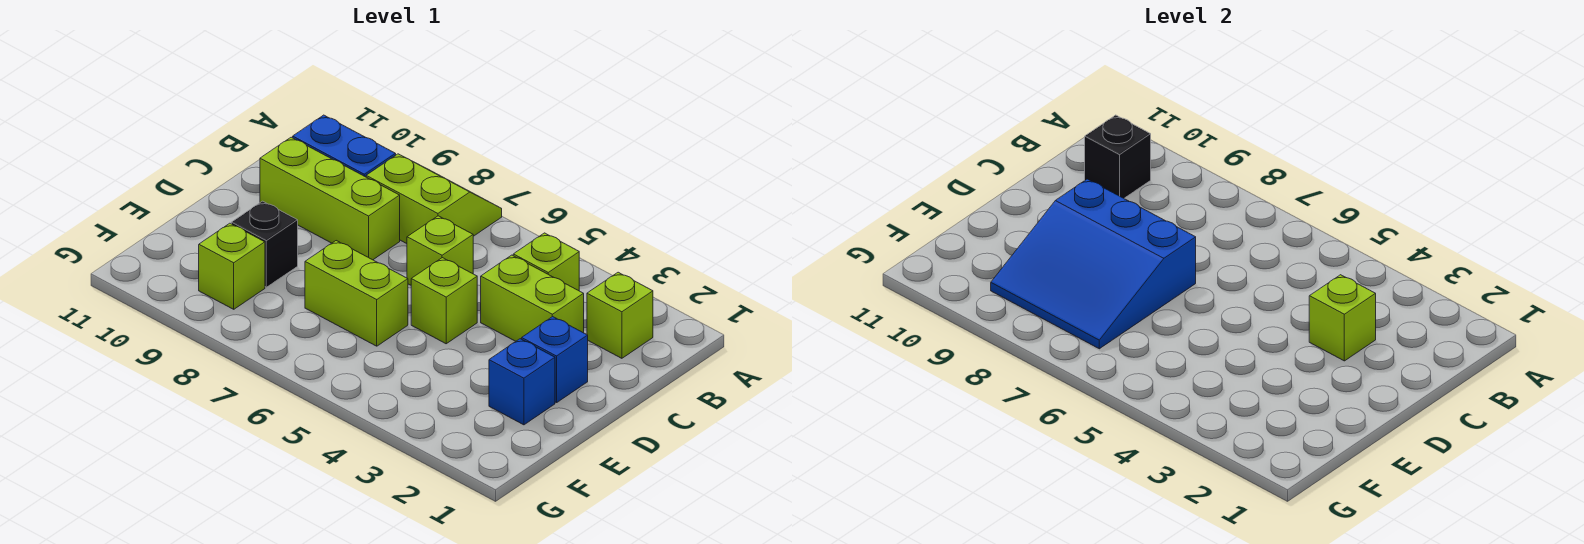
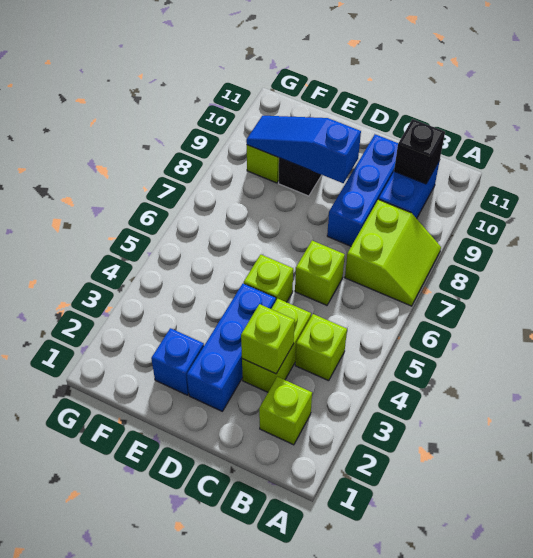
lime 1x3 brick [260,137,400,260] -> blue 1x3 brick [327,134,398,246]
blue 1x1 brick [522,317,588,403] -> blue 1x3 brick [187,283,276,411]
blue 3x3 slope [991,179,1196,349] -> blue 1x3 slope [246,116,361,183]
lime 1x2 brick [305,241,408,346] -> none

